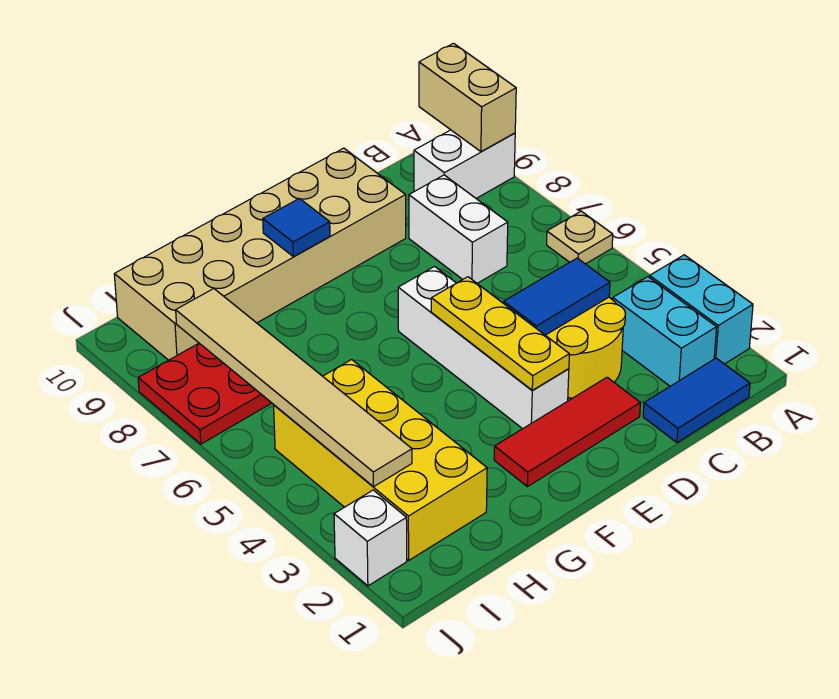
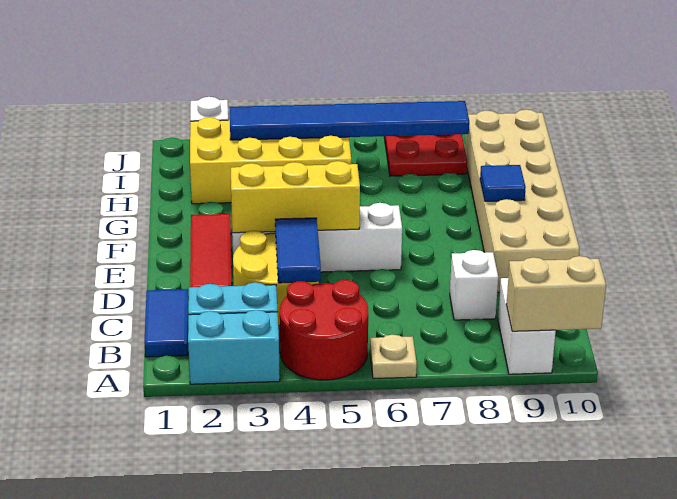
none -> red 2x2 round brick [280,280,368,380]
white 1x2 brick [409,175,508,283] -> white 1x1 brick [450,250,498,320]
yellow 1x3 plate [431,277,569,390] -> yellow 1x3 brick [231,161,360,233]
tan 1x6 tile [176,289,412,487] -> blue 1x6 tile [230,101,469,140]

